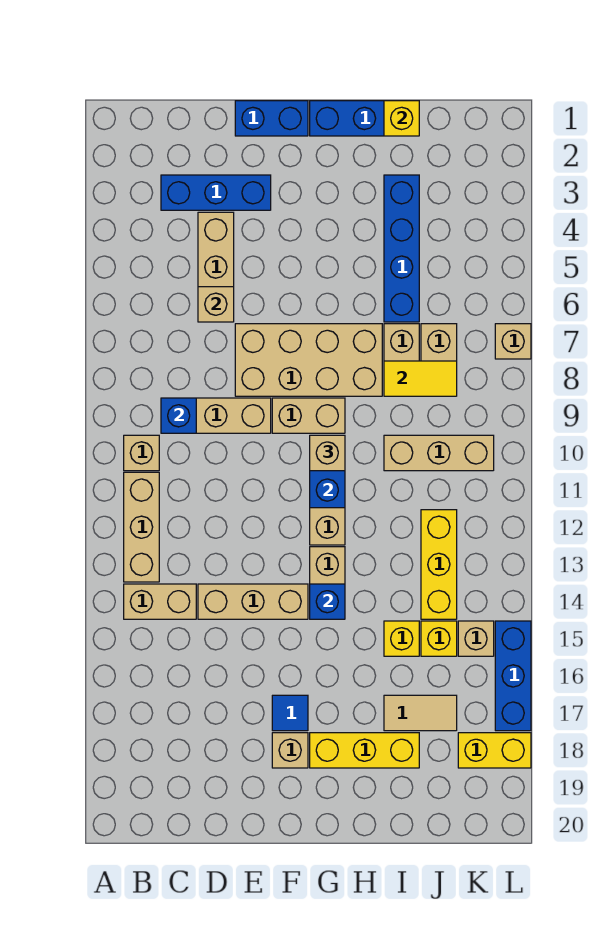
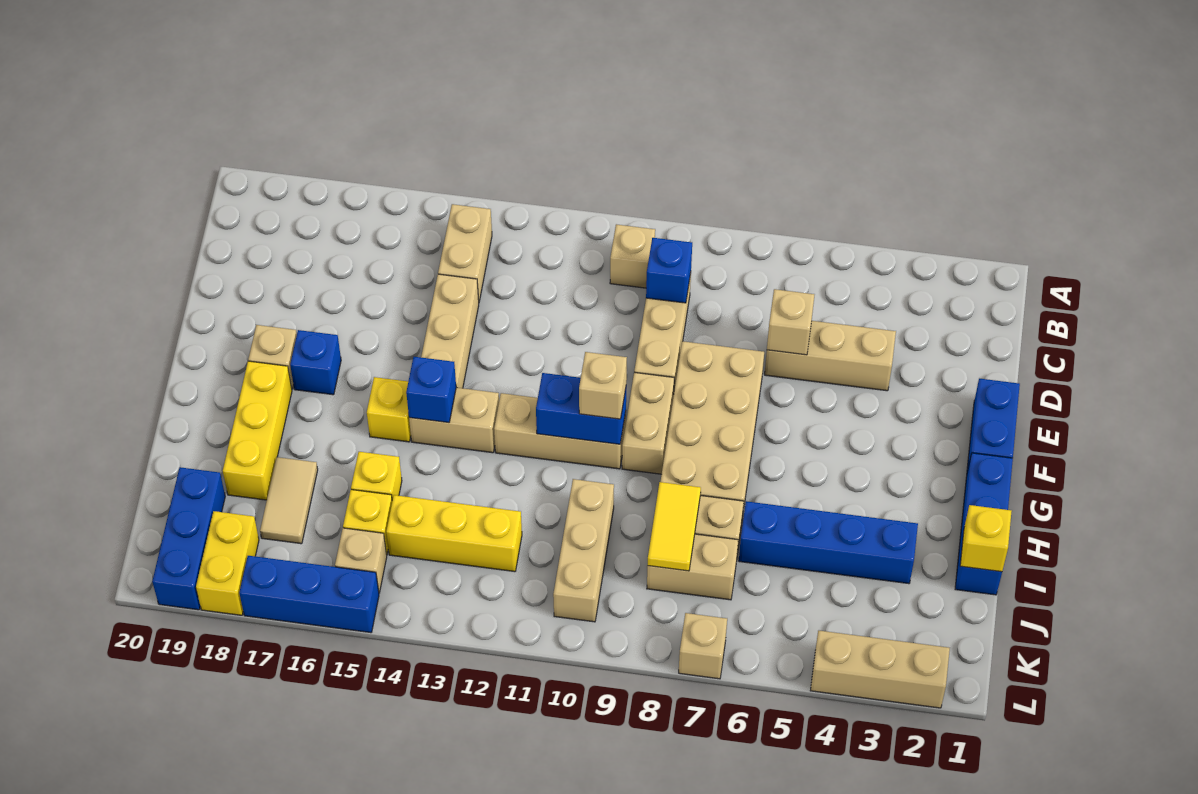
tan 1x3 brick [124,472,159,582] -> tan 1x3 brick moved to [810,631,950,708]
blue 1x3 brick [161,175,271,210] -> blue 1x3 brick moved to [152,467,225,610]
blue 1x1 tile [272,695,308,731] -> blue 1x1 brick [290,330,341,395]
none -> yellow 1x1 brick [367,377,411,442]

